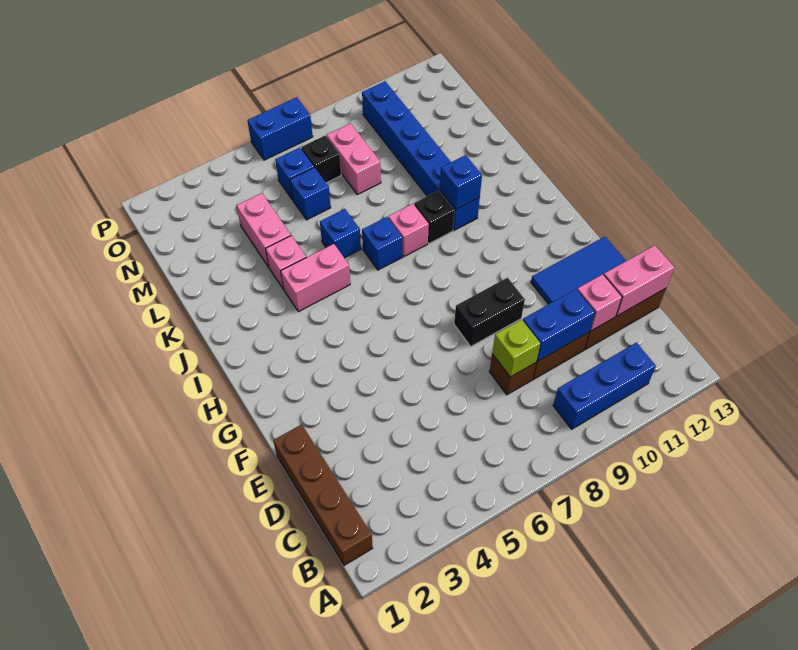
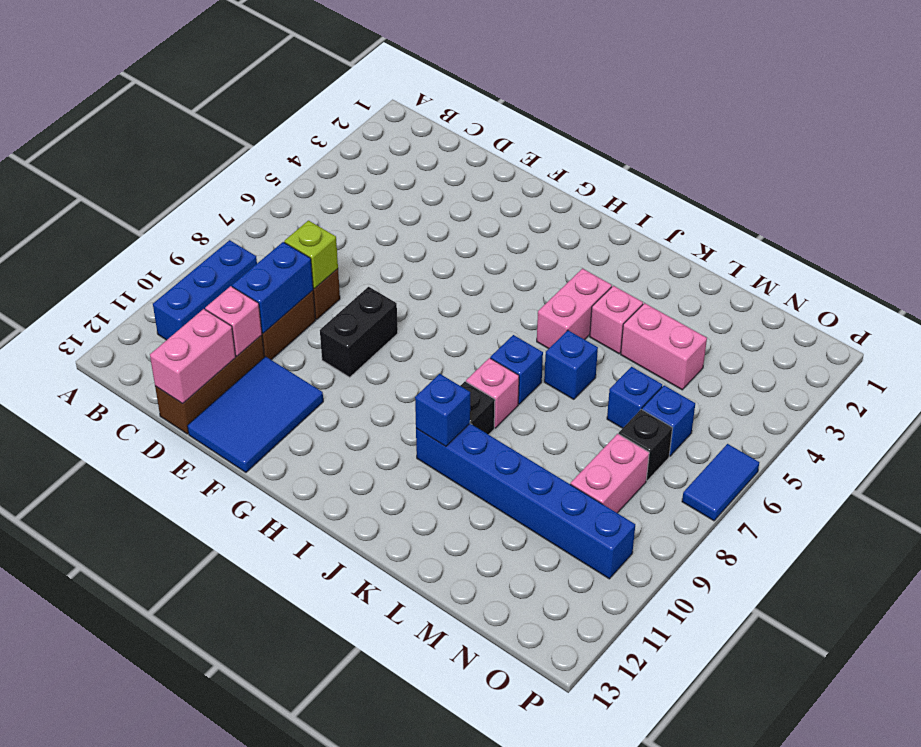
brown 1x4 brick [273,424,373,565] -> none
pink 1x2 brick [327,123,381,194] -> pink 1x2 brick turned to [570,434,649,513]
blue 1x2 brick [247,97,313,160] -> blue 1x2 tile [682,444,759,521]

